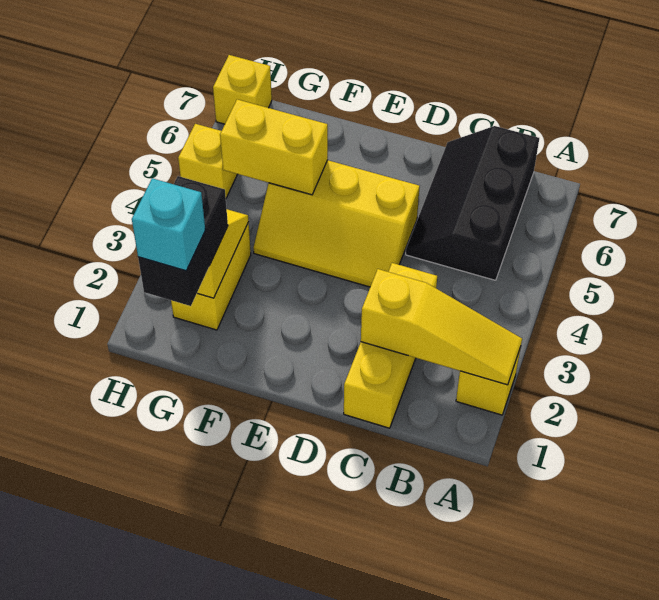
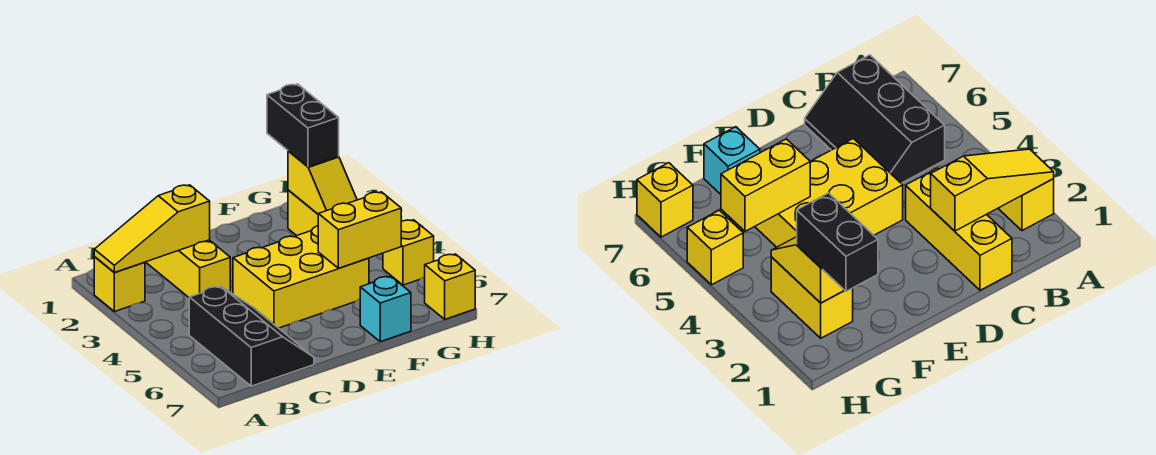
yellow 2x3 slope [253,160,420,287] -> yellow 2x3 brick [233,226,369,328]
cyan 1x1 brick [132,178,205,271] -> cyan 1x1 brick moved to [360,276,411,342]

